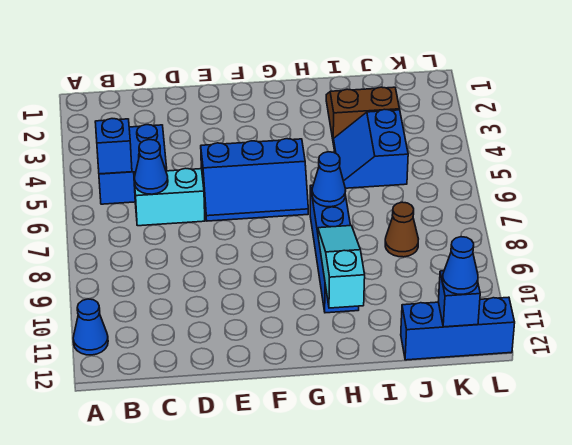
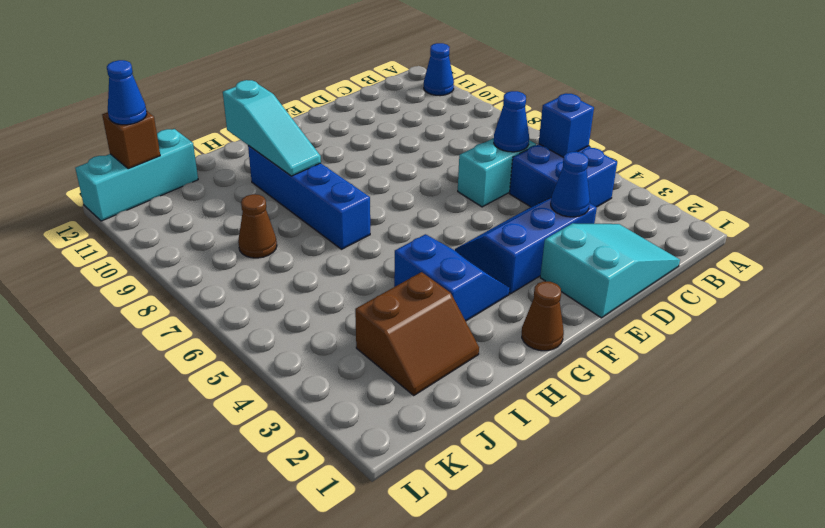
none -> cyan 2x3 slope [540,223,680,318]
blue 2x3 slope [201,139,308,221] -> blue 2x3 slope moved to [455,198,597,294]
none -> brown 1x1 cone [522,281,564,351]
blue 1x1 cone [312,152,346,207] -> blue 1x1 cone moved to [551,152,590,217]
blue 2x2 slope [333,109,408,188] -> blue 2x2 slope moved to [394,234,510,321]
blue 1x3 brick [401,297,515,360] -> cyan 1x3 brick [75,129,198,221]
blue 1x1 brick [438,271,480,327] -> brown 1x1 brick [102,112,160,169]

